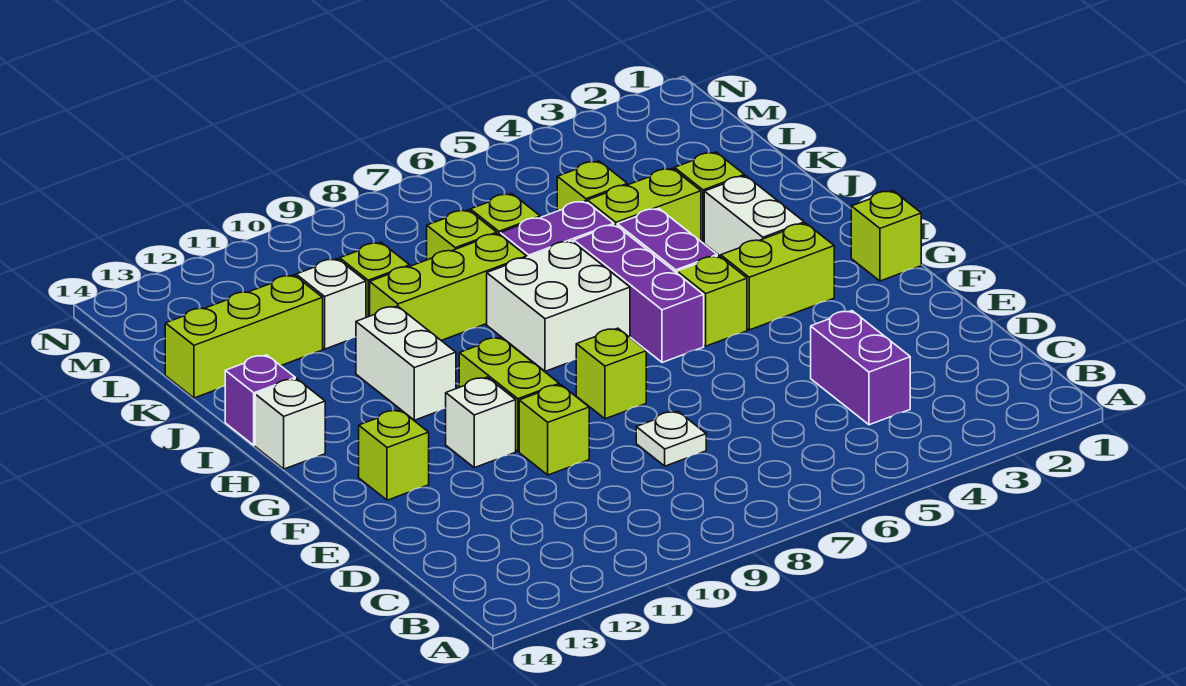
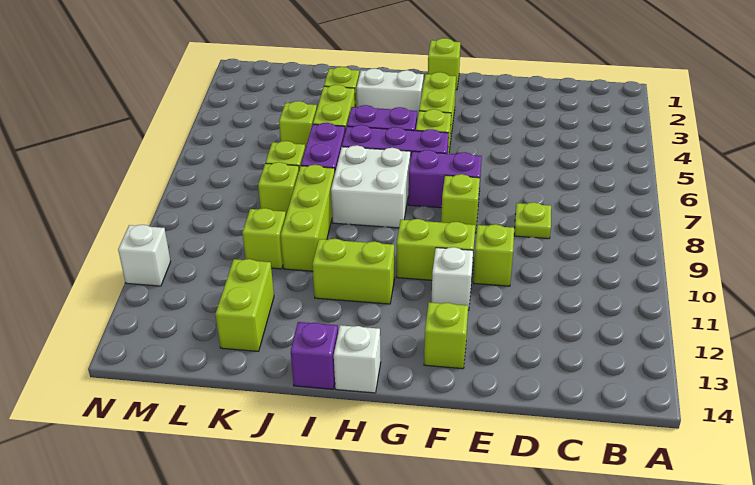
purple 1x2 brick [811,311,910,425] -> purple 1x2 brick moved to [408,150,482,208]
white 1x1 plate [636,411,706,466] -> lime 1x1 plate [514,202,551,239]
white 1x2 brick [356,306,456,420] -> lime 1x2 brick [312,239,395,304]
white 1x1 brick [296,259,366,349] -> white 1x1 brick moved to [118,225,171,286]
lime 1x3 brick [165,275,323,398] -> lime 1x2 brick [215,259,274,351]

